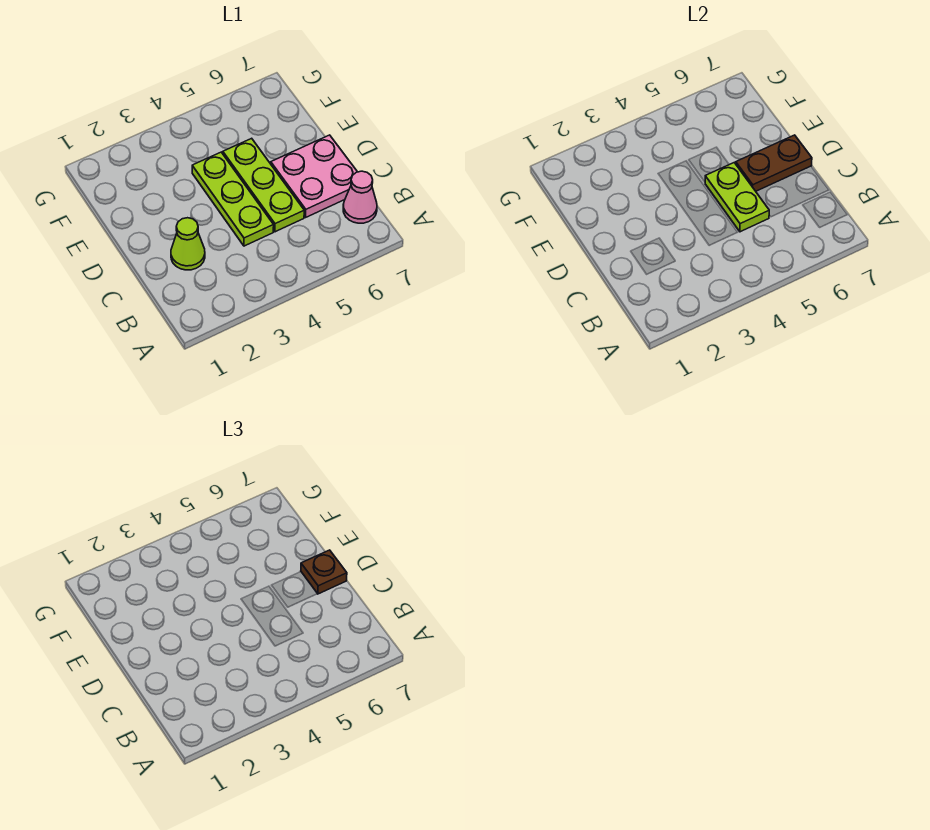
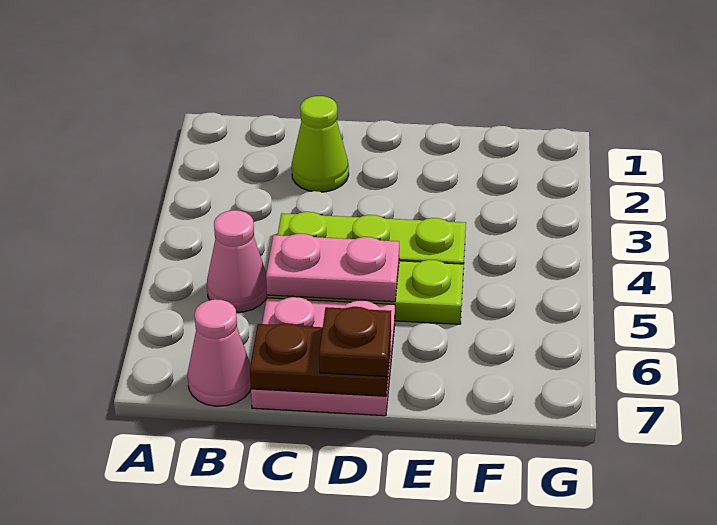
none -> pink 1x1 cone [207,210,267,312]
lime 1x2 plate [705,163,769,232] -> pink 1x2 plate [266,234,399,302]
brown 1x2 plate [736,135,812,191] -> brown 1x2 plate turned to [250,323,391,396]

